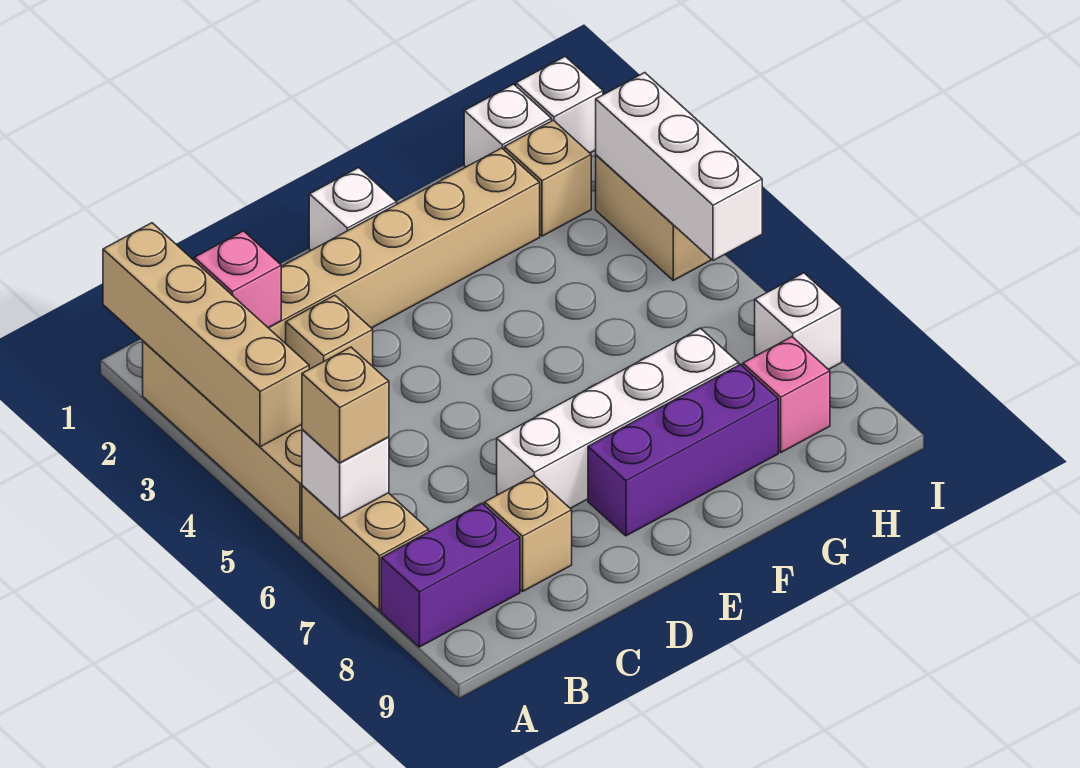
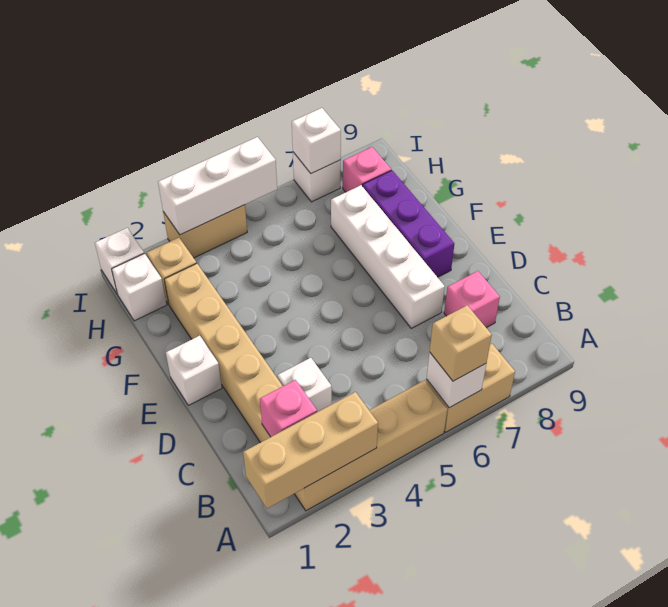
tan 1x4 brick [103,223,309,447] -> tan 1x3 brick [243,392,378,508]
purple 1x2 brick [381,504,520,647] -> none
tan 1x1 brick [286,295,373,369] -> white 1x1 brick [277,358,332,412]
tan 1x1 brick [485,476,572,591] -> pink 1x1 brick [444,271,500,328]
none -> white 1x1 brick [292,108,341,174]

